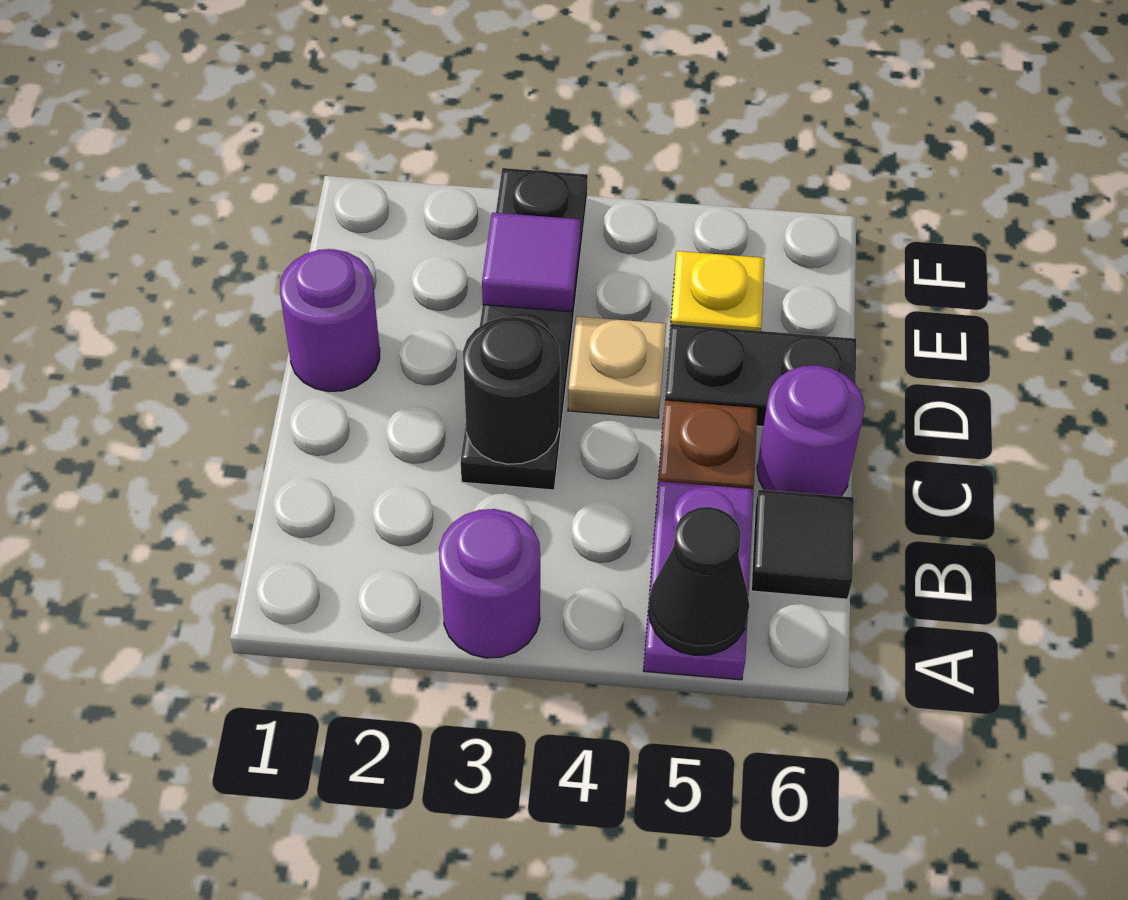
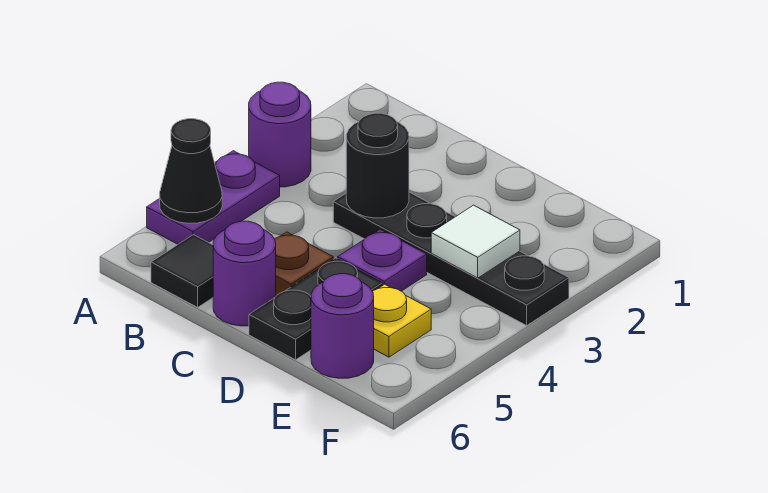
purple 1x2 plate [644,481,754,680] -> purple 1x2 plate turned to [147,151,280,244]
purple 1x1 round brick [280,249,380,392] -> purple 1x1 round brick moved to [311,274,374,378]
tan 1x1 plate [568,317,666,418] -> purple 1x1 plate [338,229,427,291]
purple 1x1 tile [482,213,581,312] -> white 1x1 tile [431,205,520,278]

